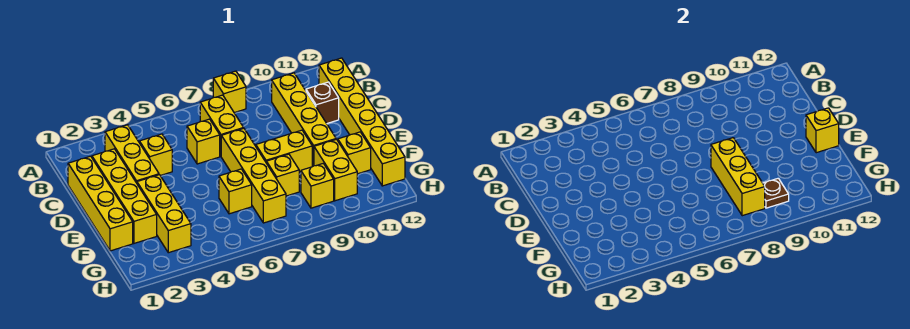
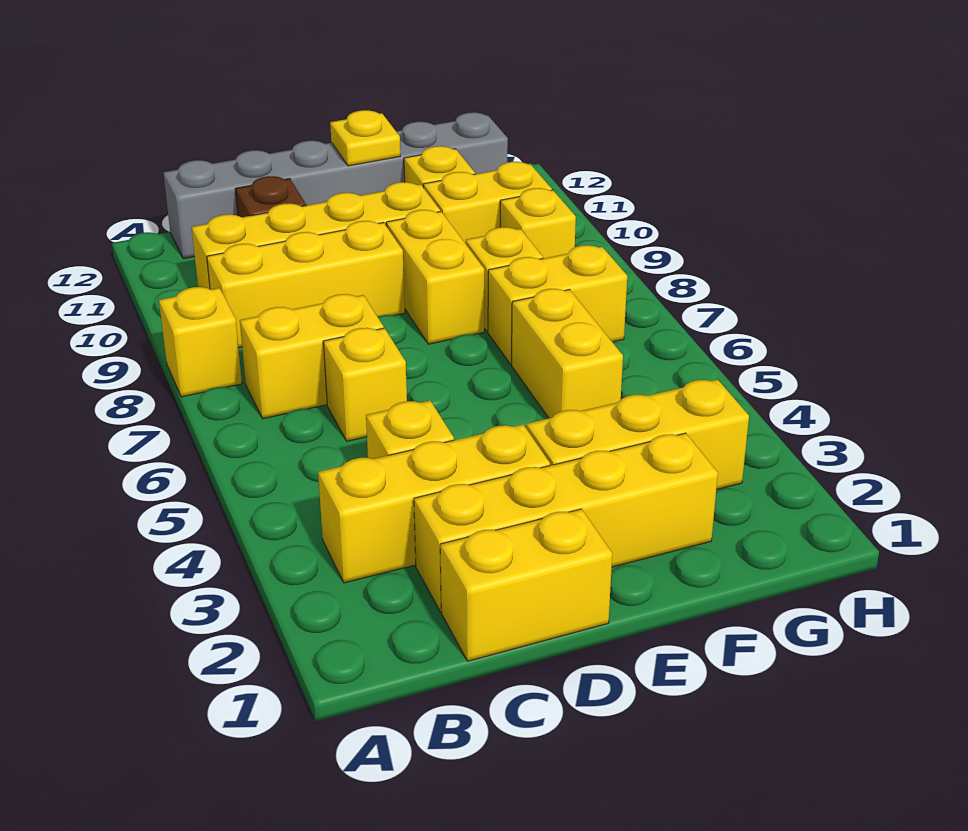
yellow 1x6 brick [319,58,405,186] -> grey 1x6 brick [163,112,508,259]
yellow 1x4 brick [68,156,133,251] -> yellow 1x2 brick [440,509,612,661]
yellow 1x4 brick [221,128,286,223] -> yellow 1x2 brick [488,245,627,364]
yellow 1x3 brick [711,138,765,216] -> yellow 1x3 brick moved to [207,221,405,348]
yellow 1x1 brick [806,108,839,153] -> yellow 1x1 plate [330,110,400,166]
yellow 1x1 brick [219,169,252,214] -> yellow 1x2 brick [511,289,623,418]
brown 1x1 plate [763,178,789,208] -> none

